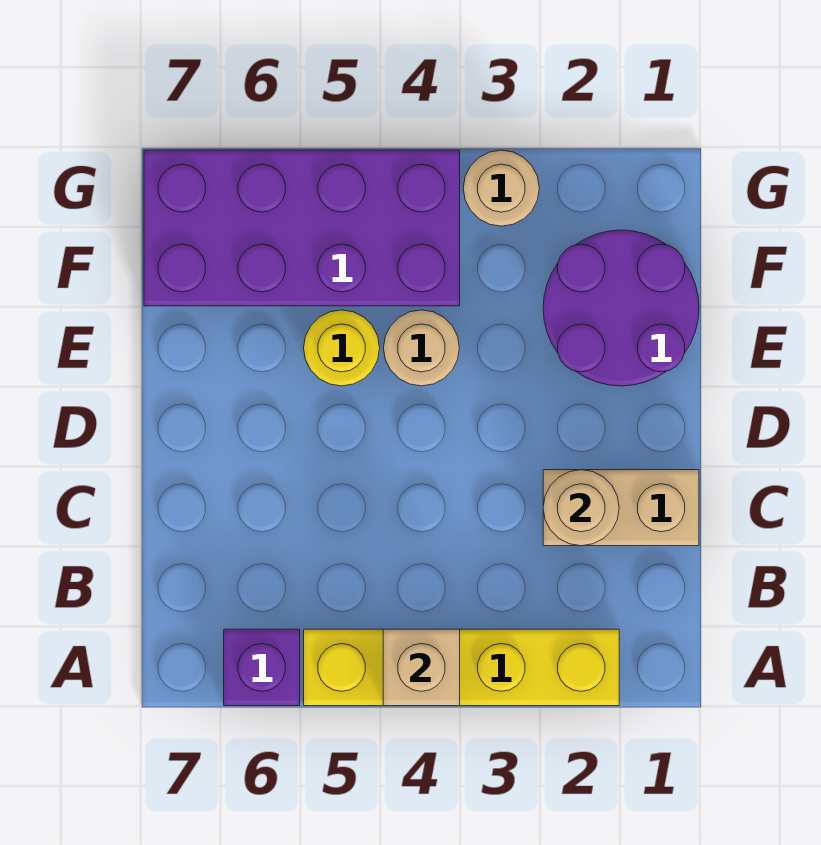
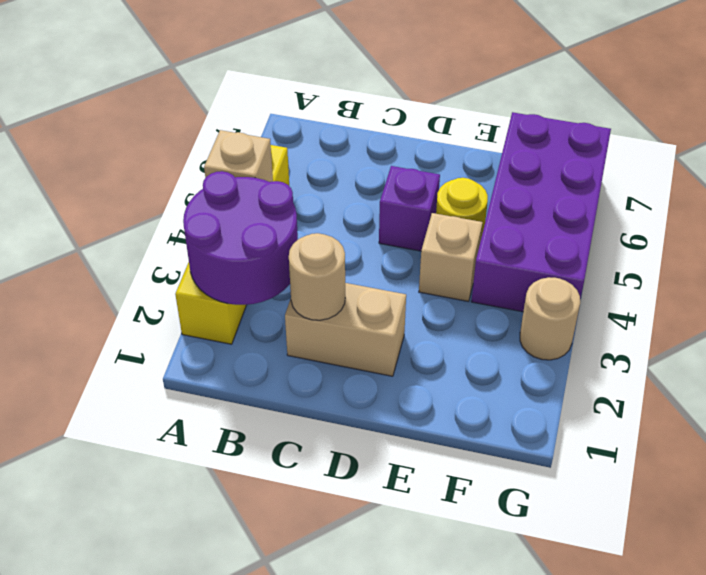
purple 1x1 brick [224,629,300,706] -> purple 1x1 brick moved to [379,166,440,251]
tan 1x2 brick [543,470,699,546] -> tan 1x2 brick turned to [285,283,406,376]
purple 2x2 round brick [543,230,699,386] -> purple 2x2 round brick moved to [183,171,298,305]
tan 1x1 round brick [384,310,459,386] -> tan 1x1 brick [419,213,483,301]

